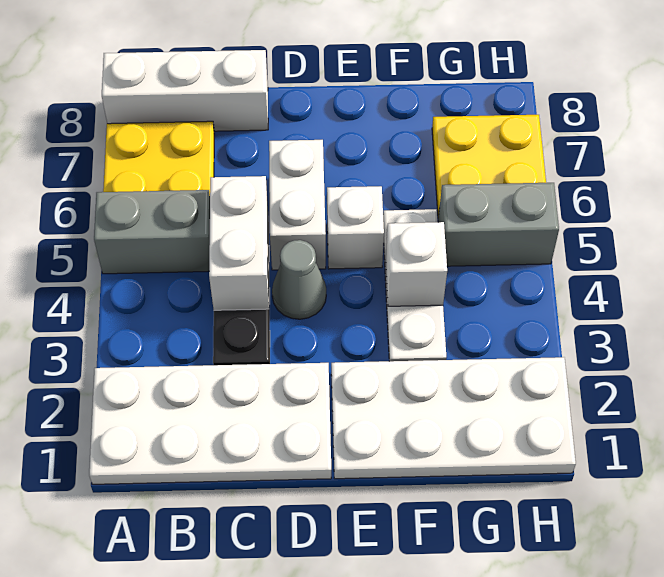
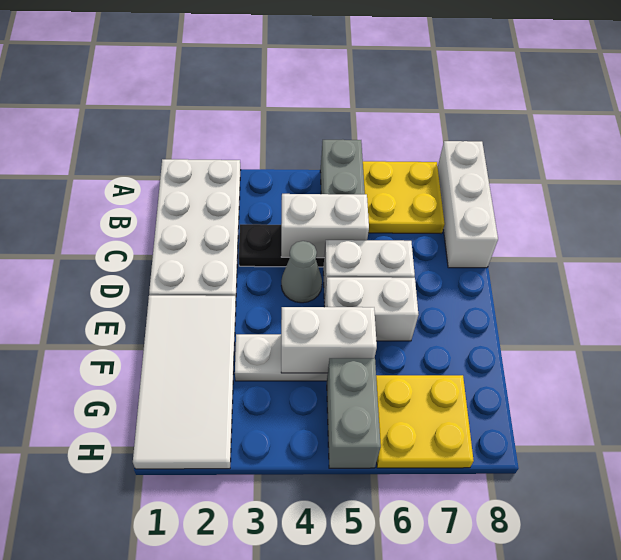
white 2x4 plate [331,357,576,479] -> white 2x4 tile [133,295,236,469]
white 1x1 brick [327,186,384,269] -> white 1x2 brick [324,277,419,341]
white 1x1 brick [386,222,447,306] -> white 1x2 brick [281,307,377,373]

